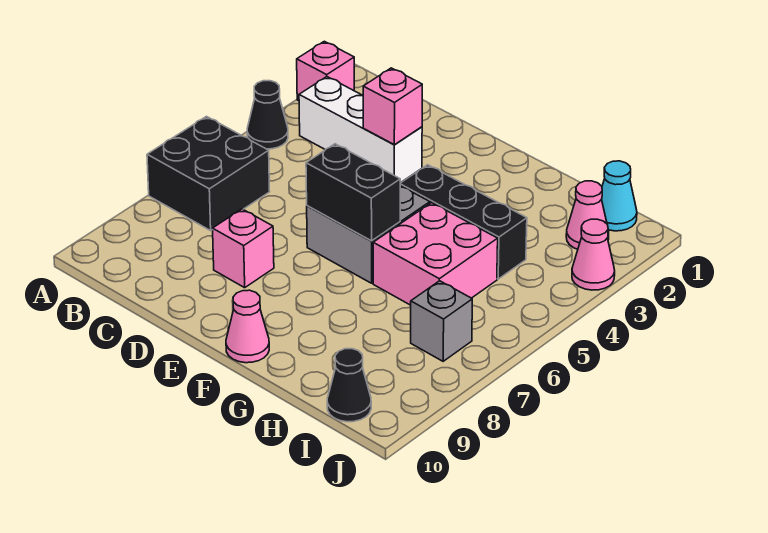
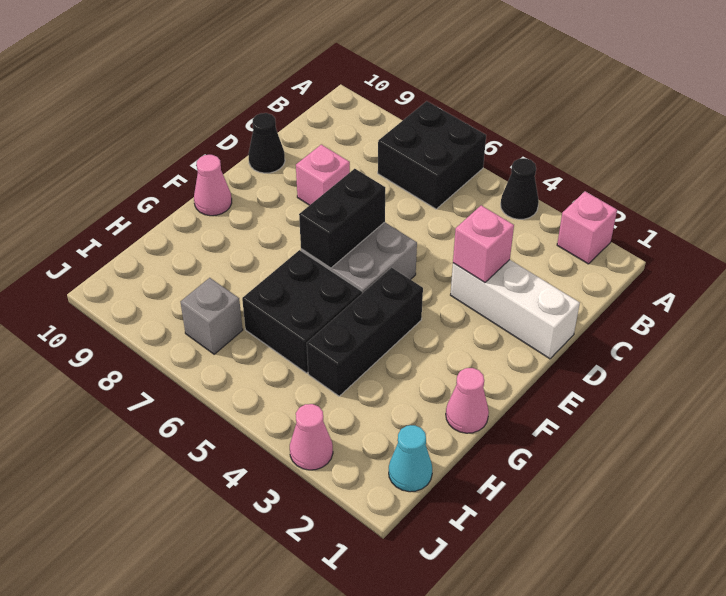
white 1x3 brick [299,77,422,183] -> white 1x3 brick turned to [451,260,580,359]
pink 2x2 brick [373,203,498,305] -> black 2x2 brick [242,250,362,373]
pink 1x1 cone [566,181,609,249] -> pink 1x1 cone moved to [446,368,489,433]
black 1x1 cone [327,349,371,422] -> black 1x1 cone moved to [248,113,285,173]

